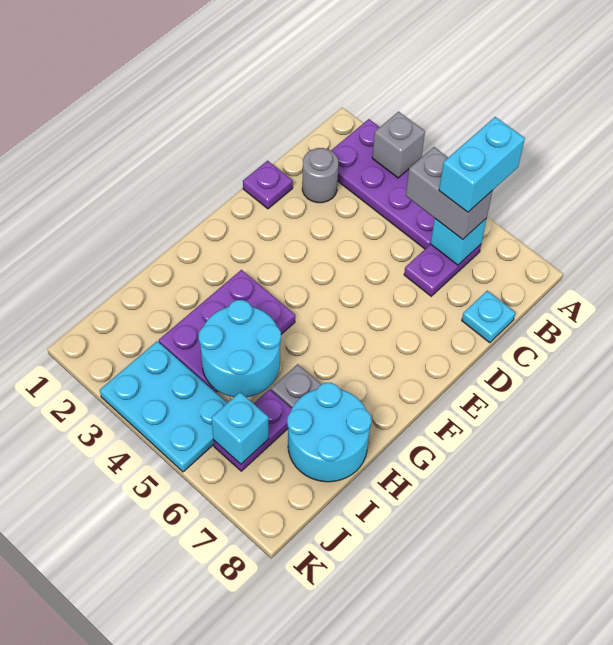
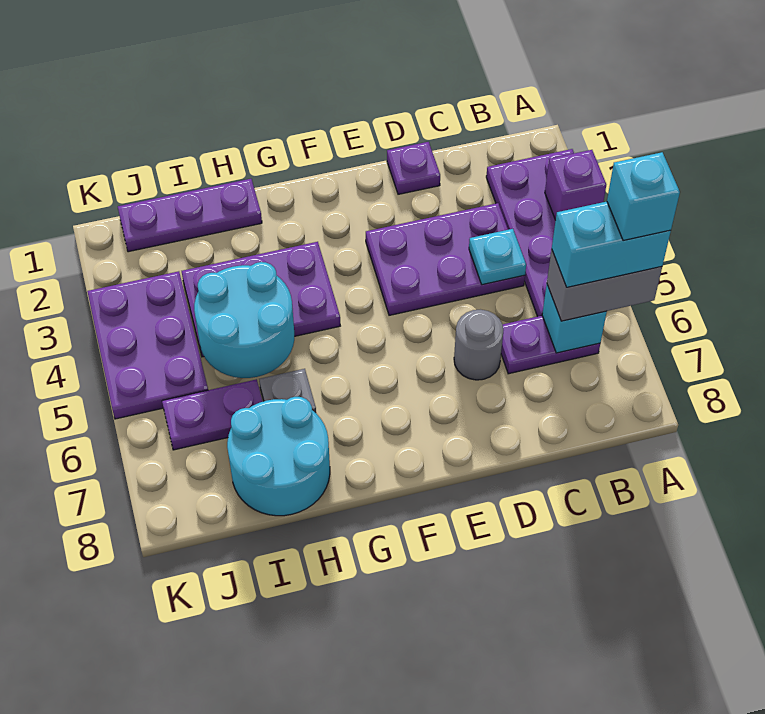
grey 1x1 brick [372,112,425,178] -> purple 1x1 brick [545,150,606,220]
grey 1x2 brick [406,147,492,239] -> grey 1x2 brick turned to [547,249,662,321]
grey 1x1 round brick [302,148,338,203] -> grey 1x1 round brick moved to [454,310,503,380]
none -> purple 2x3 plate [366,203,525,315]
cyan 1x1 plate [462,291,515,343] -> cyan 1x1 plate moved to [469,229,526,285]
none -> purple 1x3 plate [118,179,262,252]
cyan 2x3 plate [100,341,227,472] -> purple 2x3 plate [87,271,208,419]
cyan 1x1 brick [211,392,269,464] -> cyan 1x1 brick moved to [607,152,680,241]

